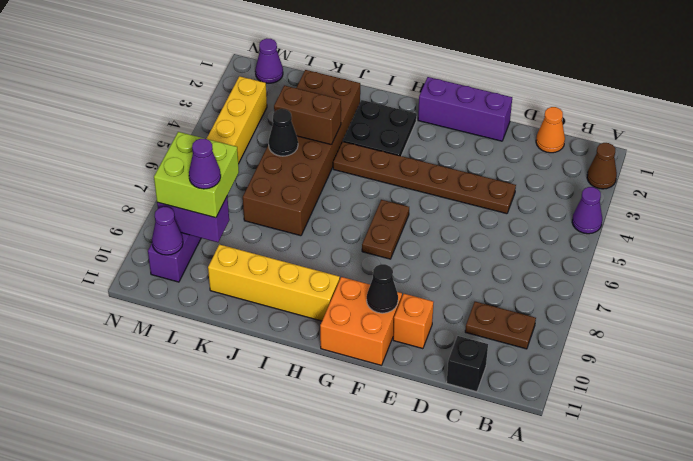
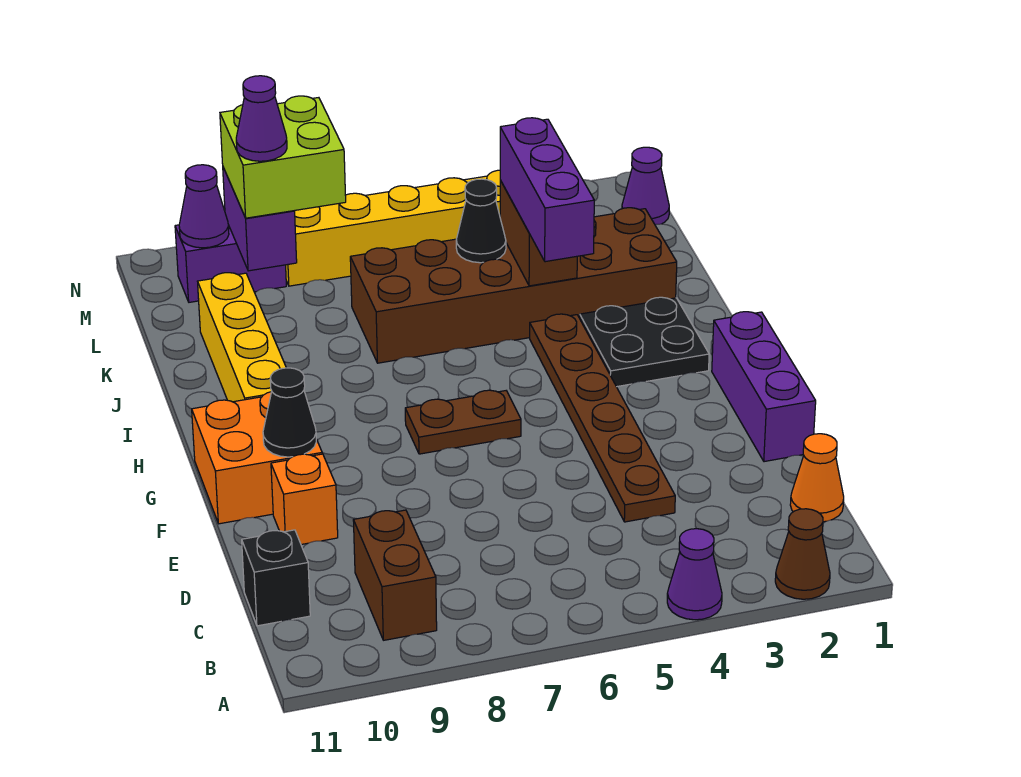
brown 1x2 plate [465,302,536,349] -> brown 1x2 brick [353,510,437,640]
none -> purple 1x3 brick [500,118,594,262]

